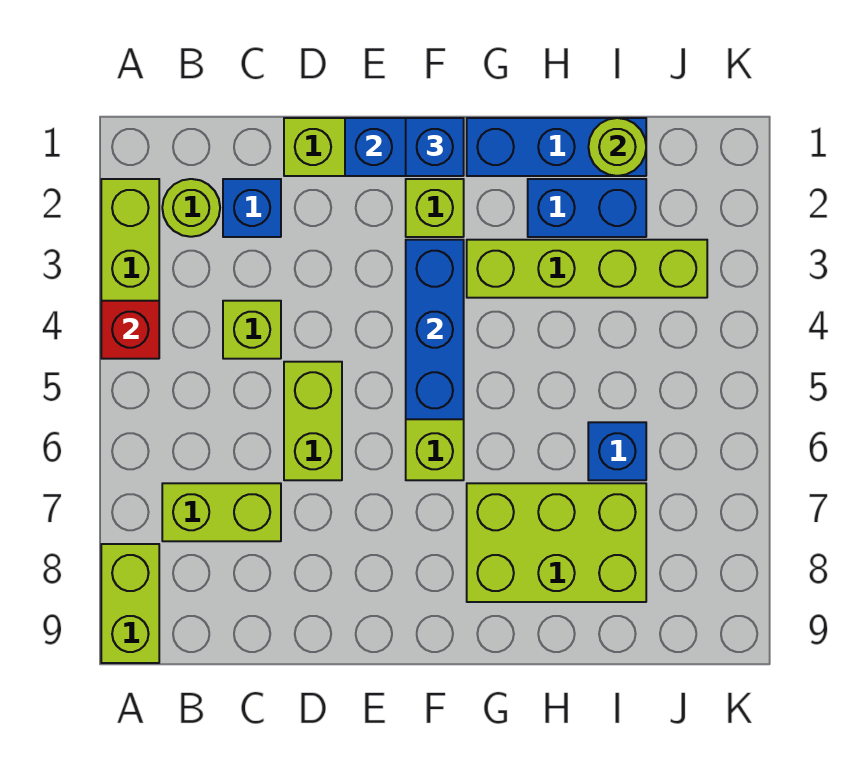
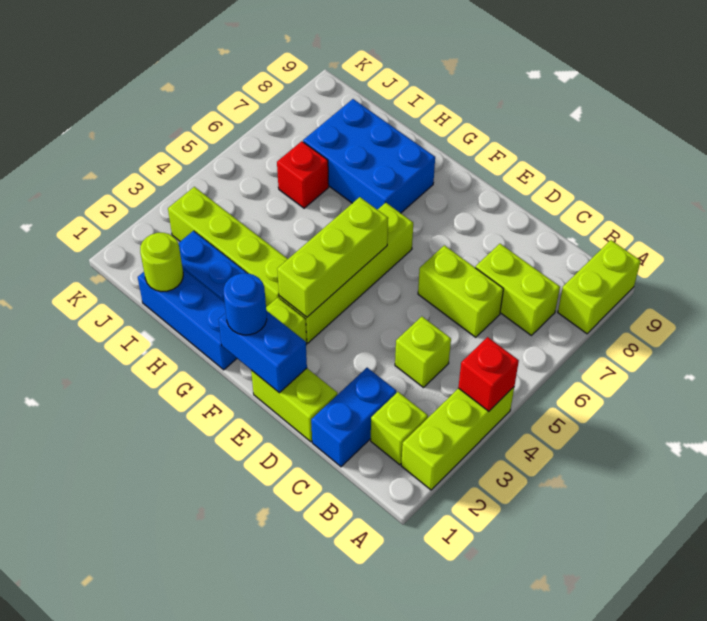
lime 1x1 round brick [162,179,220,237] -> lime 1x1 brick [371,392,428,465]
blue 1x1 brick [223,179,281,237] -> blue 1x2 brick [311,368,396,467]
lime 1x2 brick [284,362,342,480] -> lime 1x2 brick turned to [418,245,503,337]
blue 1x1 brick [406,118,464,176] -> blue 1x1 round brick [224,273,267,335]
blue 1x3 brick [406,240,464,419] -> lime 1x3 brick [277,197,388,317]
lime 2x3 brick [467,483,646,602] -> blue 2x3 brick [303,99,435,213]
blue 1x1 brick [588,422,646,480] -> red 1x1 brick [277,141,329,208]

